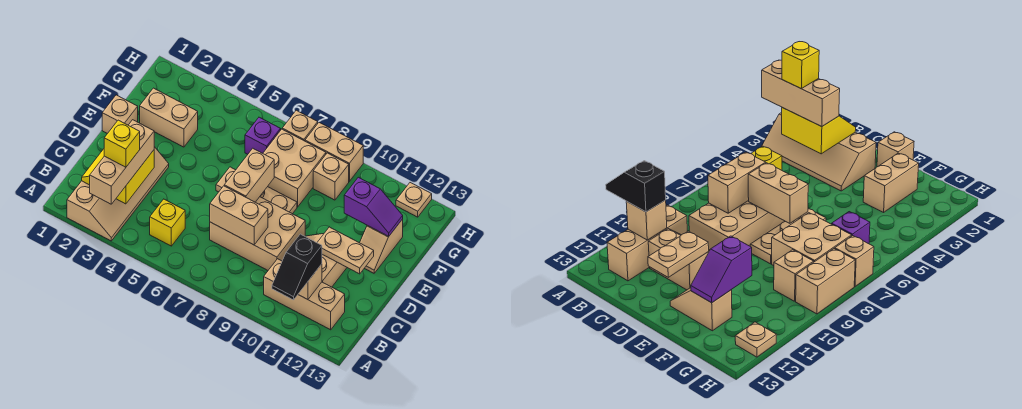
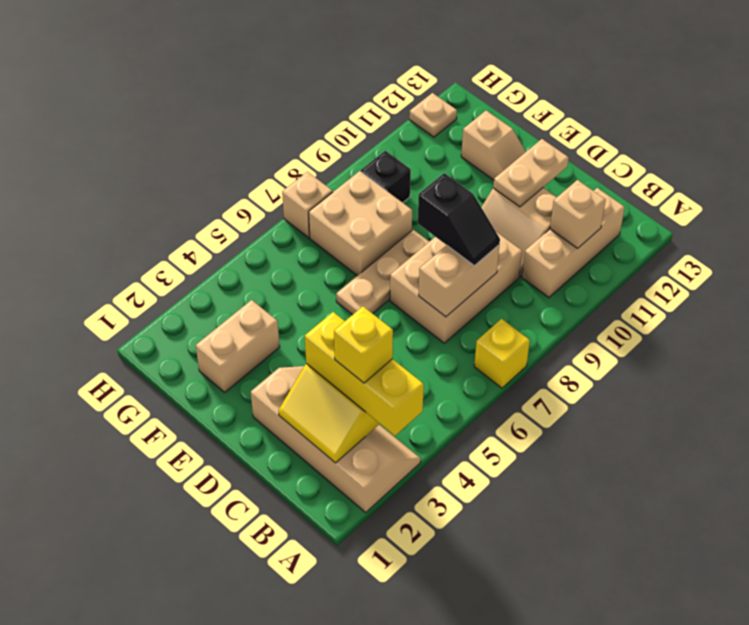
tan 1x3 brick [90,120,154,204] -> yellow 1x3 brick [305,312,424,436]
black 1x2 slope [272,234,322,300] -> black 1x2 slope moved to [418,173,500,266]
yellow 1x1 brick [150,199,185,246] -> yellow 1x1 brick moved to [474,319,530,388]
tan 1x2 brick [224,148,274,202] -> none
tan 1x1 brick [102,95,138,134] -> none
purple 1x2 slope [344,177,403,236] -> none
purple 1x1 brick [245,117,281,154] -> none
tan 1x1 brick [313,153,349,200] -> black 1x1 brick [361,151,411,203]
tan 1x2 brick [305,123,363,181] -> none

